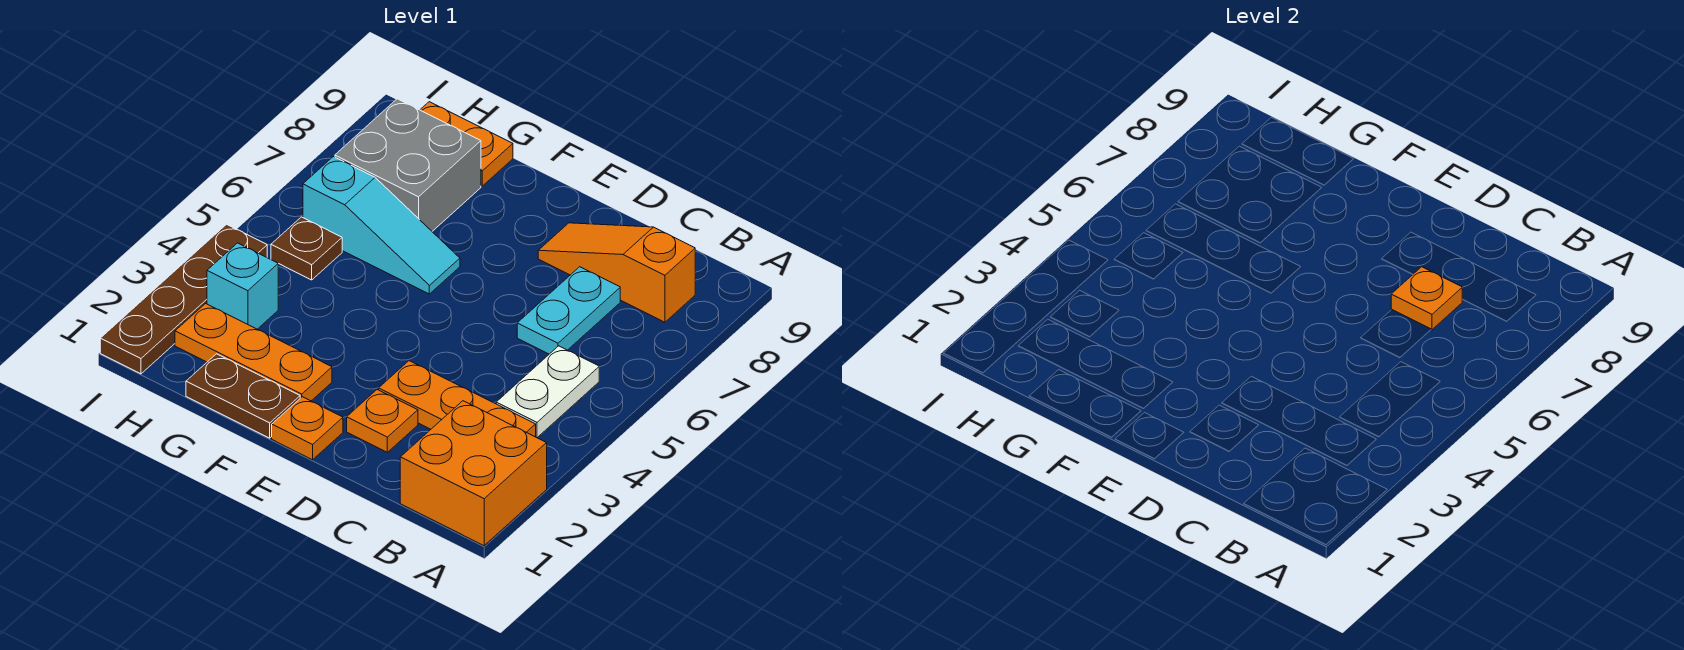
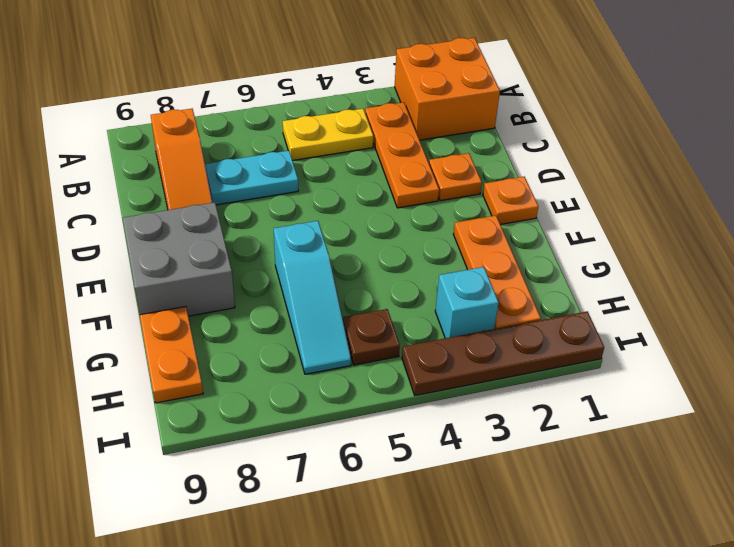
white 1x2 plate [496,346,599,438] -> yellow 1x2 plate [283,109,373,161]
orange 1x1 plate [1391,267,1463,330] -> none
brown 1x2 plate [186,354,300,438] -> none
cyan 1x3 slope [303,157,460,294] -> cyan 1x3 slope turned to [274,221,351,374]
grey 2x2 brick [335,99,481,231] -> grey 2x2 brick moved to [123,202,235,316]

